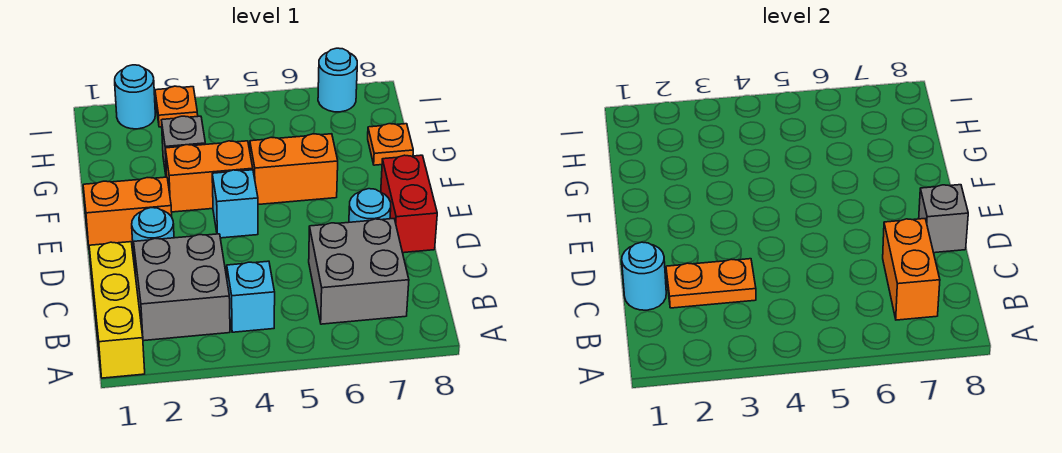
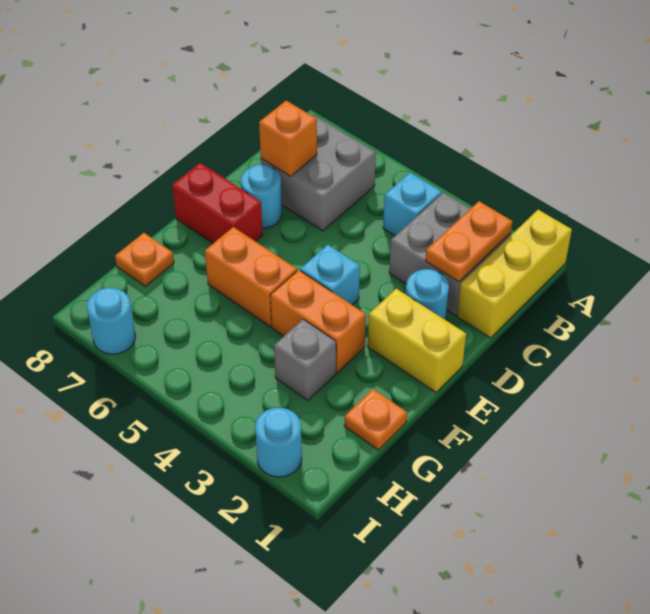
orange 1x2 brick [883,219,940,320] -> orange 1x1 brick [259,101,317,176]
cyan 1x1 round brick [622,242,666,310] -> none
orange 1x2 plate [666,259,756,308] -> orange 1x2 plate turned to [425,201,512,282]
red 1x2 brick [381,155,437,253] -> red 1x2 brick turned to [172,163,263,243]
grey 1x1 brick [919,185,968,253] -> none
orange 1x2 brick [83,177,172,250] -> yellow 1x2 brick [368,289,466,392]
orange 1x1 plate [155,86,198,127] -> orange 1x1 plate moved to [344,389,407,450]

